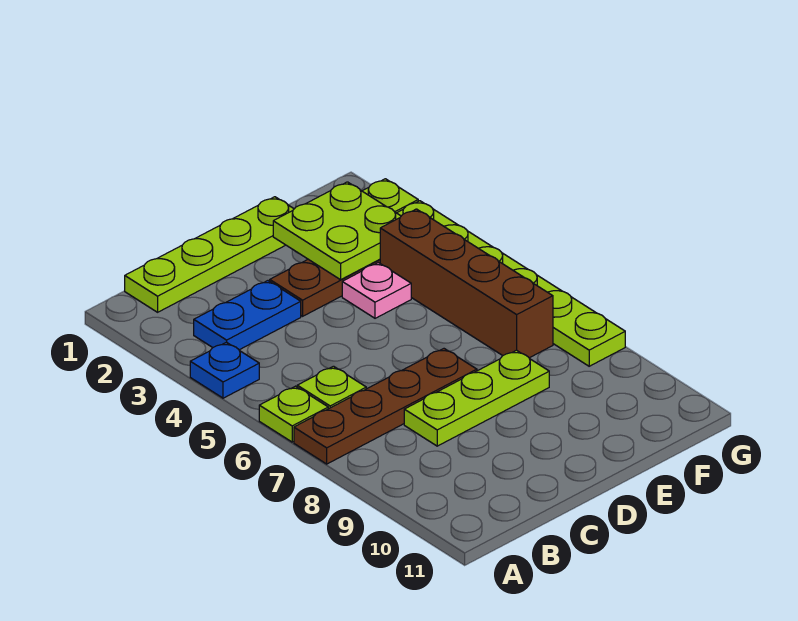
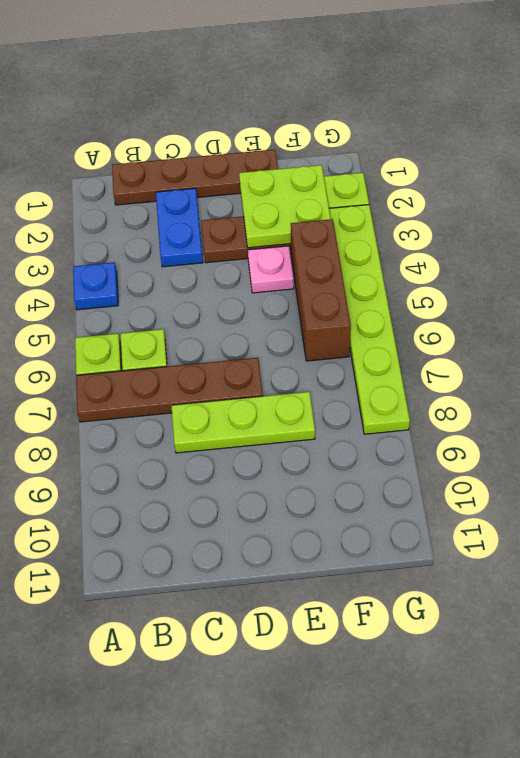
lime 1x4 plate [125,197,294,312] -> brown 1x4 plate [112,149,278,205]
blue 1x2 plate [194,281,301,350] -> blue 1x2 plate turned to [156,188,203,267]
brown 1x4 brick [380,209,553,358] -> brown 1x3 brick [291,219,351,361]

